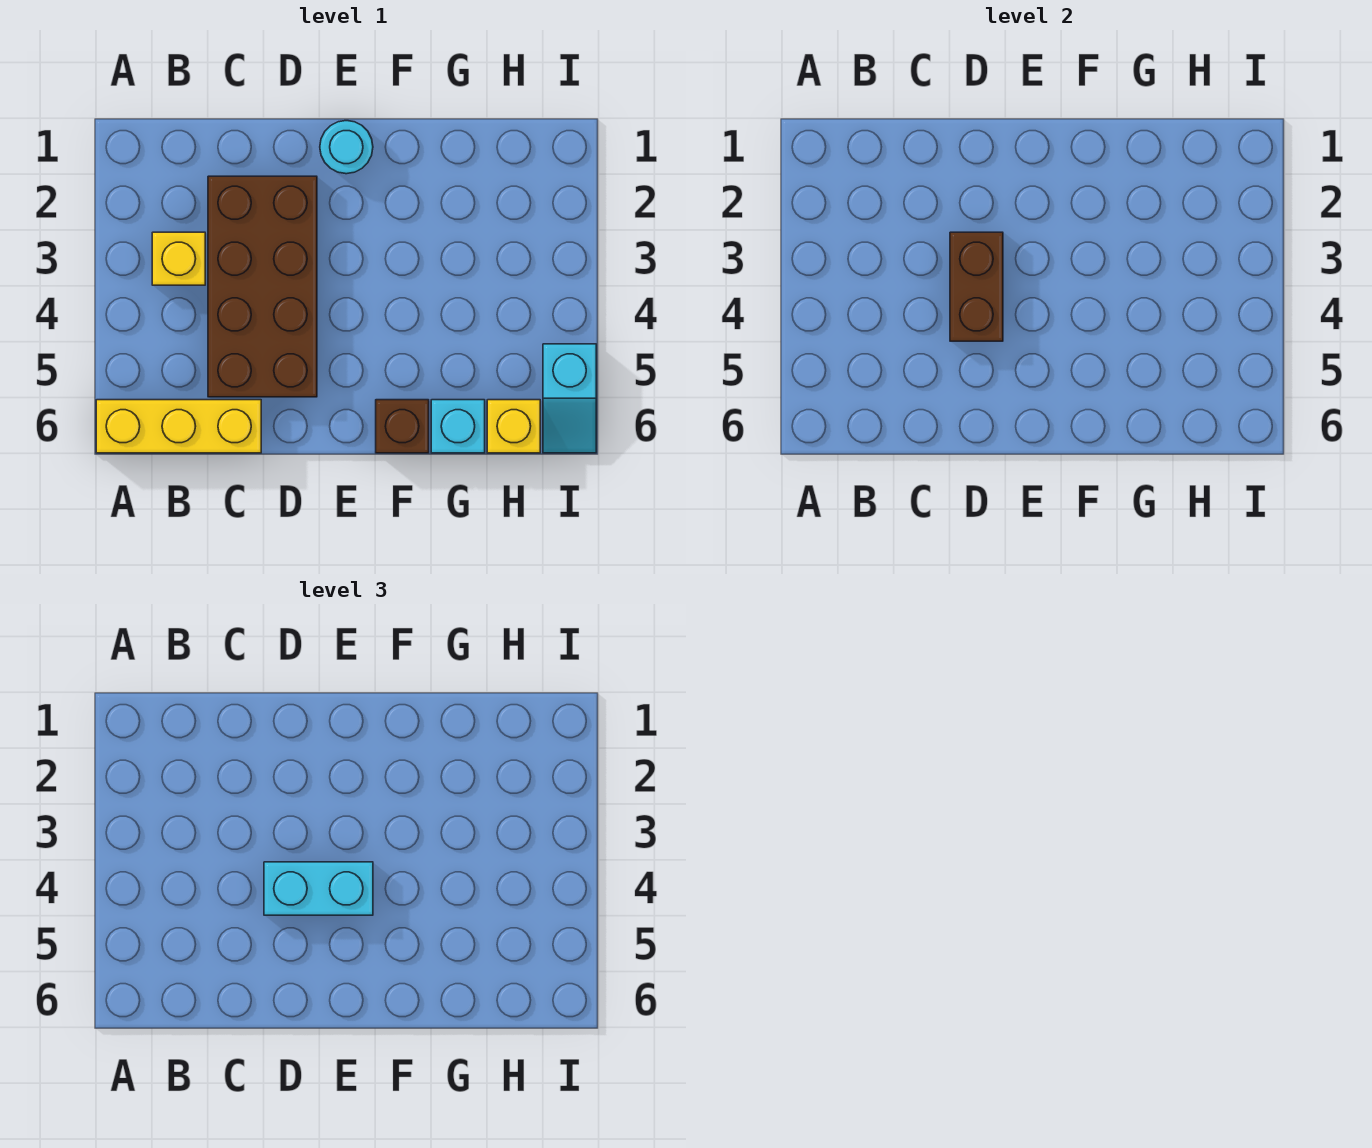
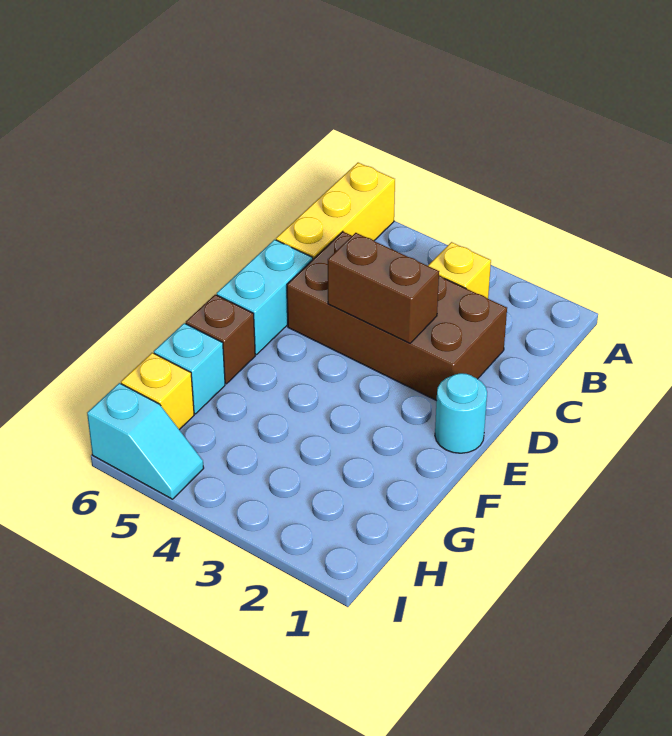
cyan 1x2 brick [264,862,373,915] -> cyan 1x2 brick moved to [217,240,313,355]
cyan 1x2 slope [543,344,596,453] -> cyan 1x2 slope turned to [87,383,204,499]

